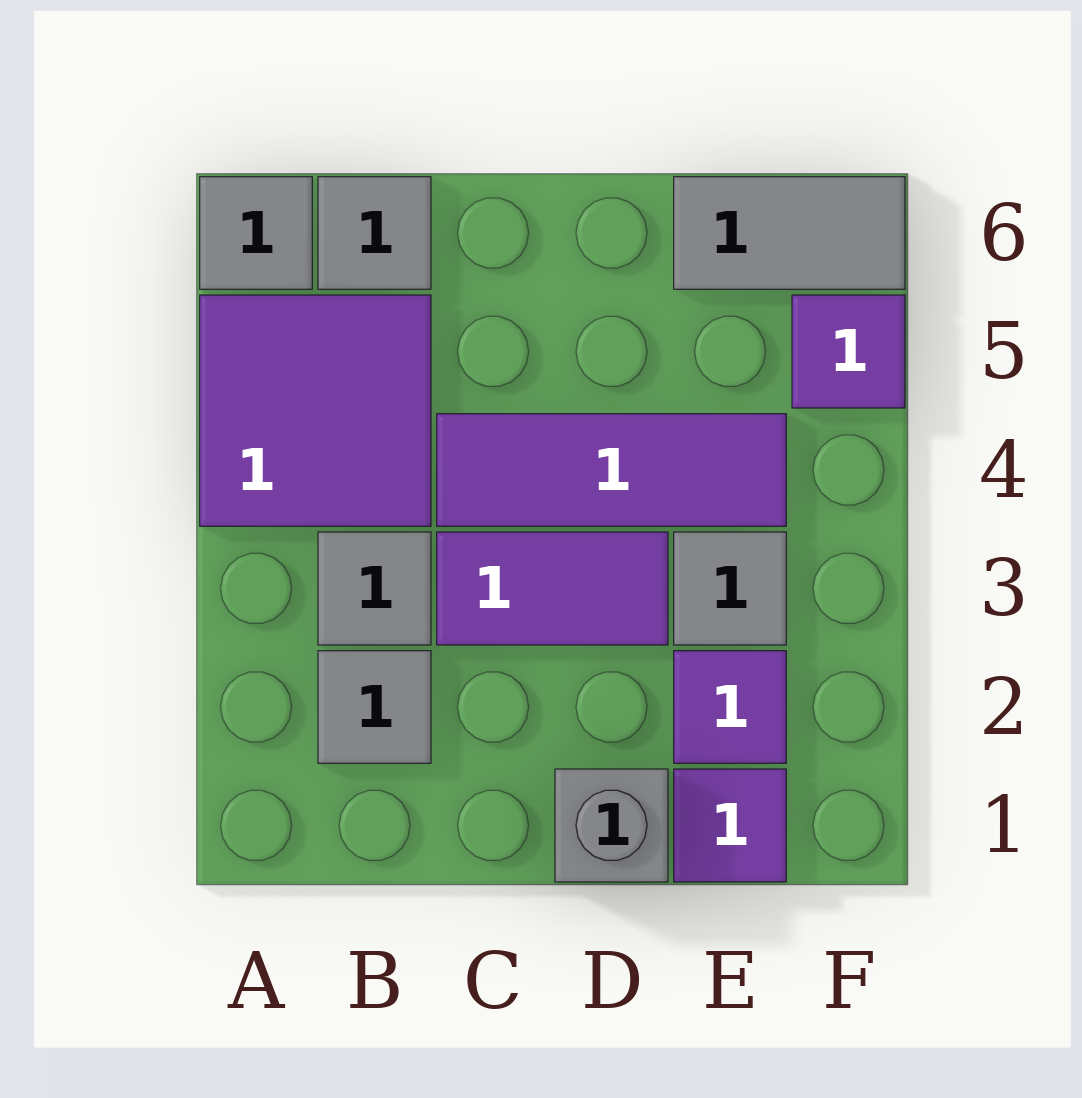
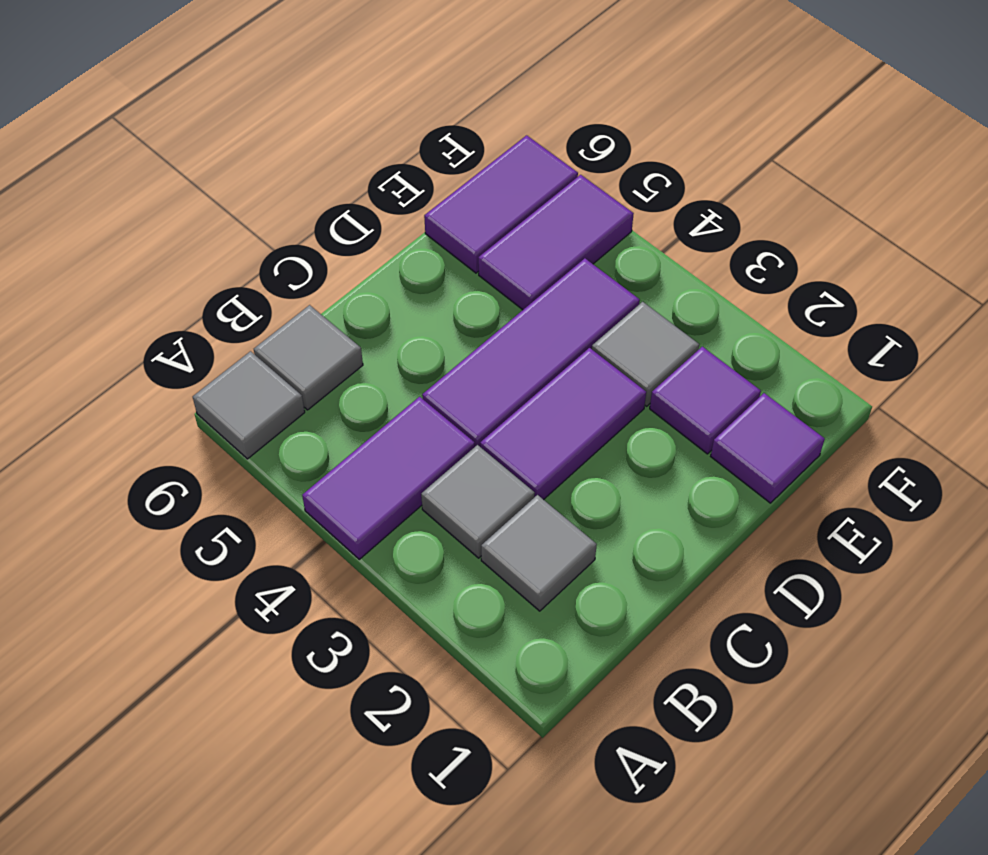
purple 2x2 tile [200,295,431,526] -> purple 1x2 tile [302,397,475,559]
grey 1x1 brick [555,769,668,882] -> none
grey 1x2 tile [674,177,905,289] -> purple 1x2 tile [424,135,578,273]
purple 1x1 tile [792,295,905,408] -> purple 1x2 tile [478,175,634,310]

